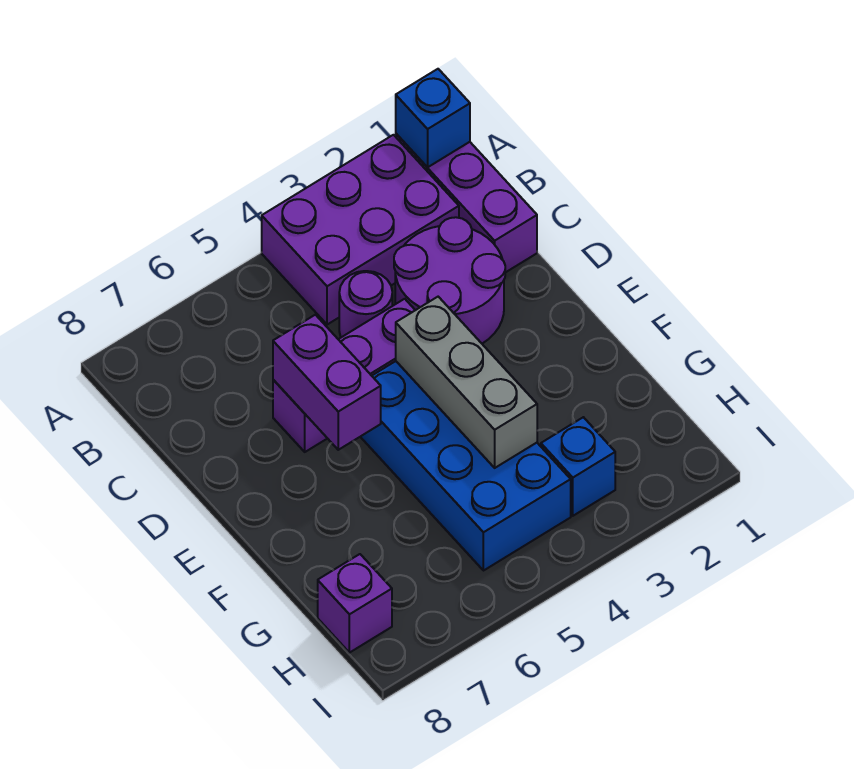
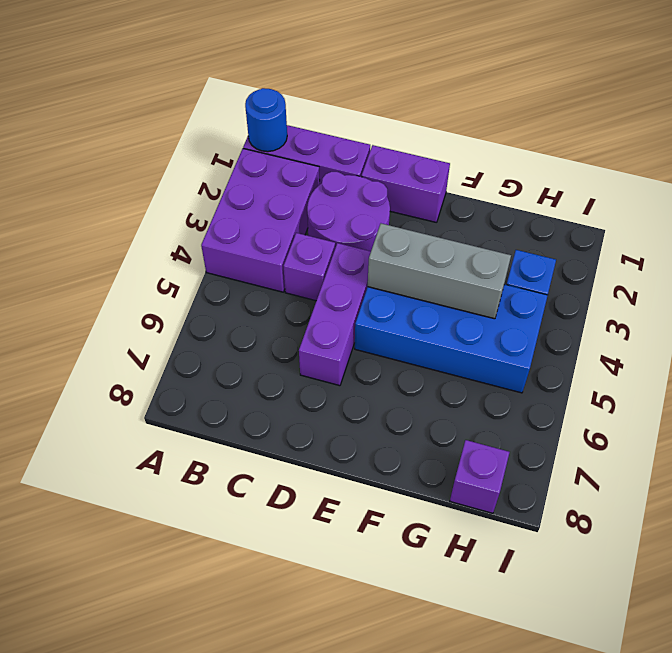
blue 1x1 brick [396,69,470,167] -> blue 1x1 round brick [245,88,287,152]
purple 1x1 round brick [339,271,392,337] -> purple 1x1 brick [284,233,335,301]
purple 1x2 brick [273,315,381,450] -> purple 1x2 brick moved to [362,145,450,223]

